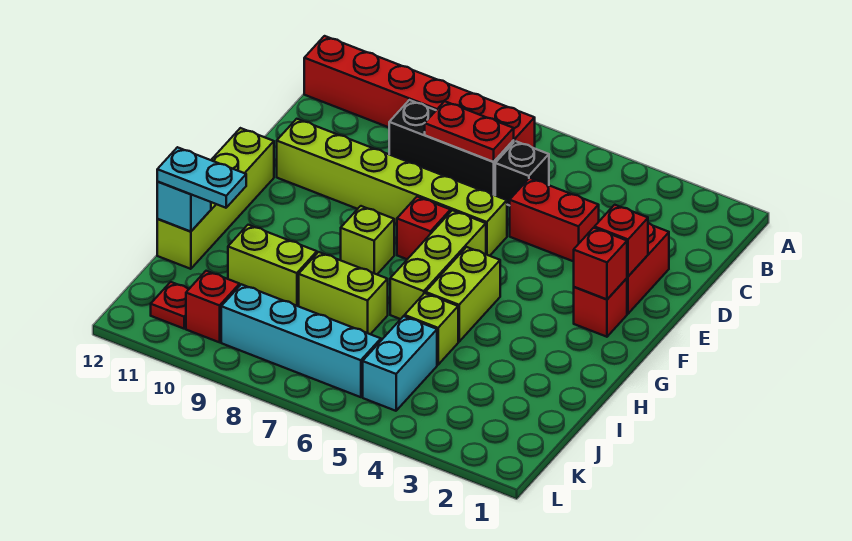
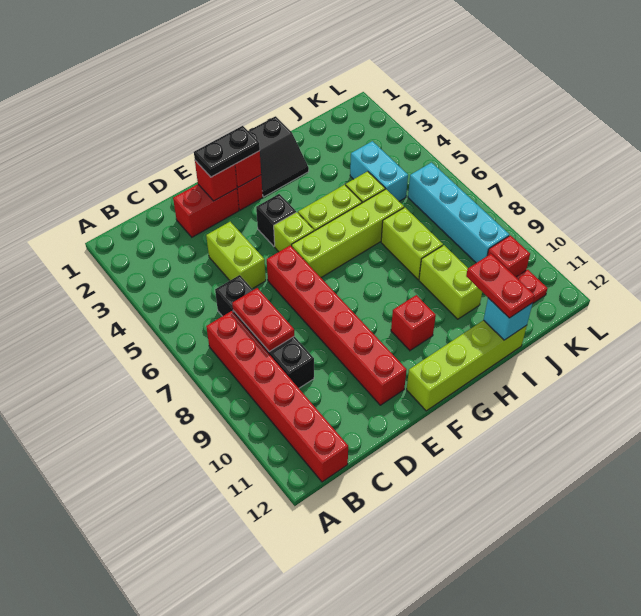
red 1x2 brick [510,178,599,262] -> lime 1x2 brick [206,222,266,289]
none -> black 1x2 plate [194,126,260,177]
lime 1x6 brick [277,119,507,256] -> red 1x6 brick [267,245,407,405]
none -> black 1x1 brick [256,194,296,246]
lime 1x3 brick [390,210,486,319] -> lime 1x4 brick [292,189,404,277]
red 1x1 brick [397,197,451,259] -> red 1x1 brick moved to [391,295,436,350]
none -> black 2x2 slope [248,116,309,197]
lime 1x1 brick [341,206,394,274] -> lime 1x1 brick moved to [274,212,314,252]
cyan 1x2 plate [157,147,246,208] -> red 1x2 plate [466,254,535,318]
cyan 1x2 brick [363,316,437,411] -> cyan 1x2 brick turned to [350,141,408,201]

